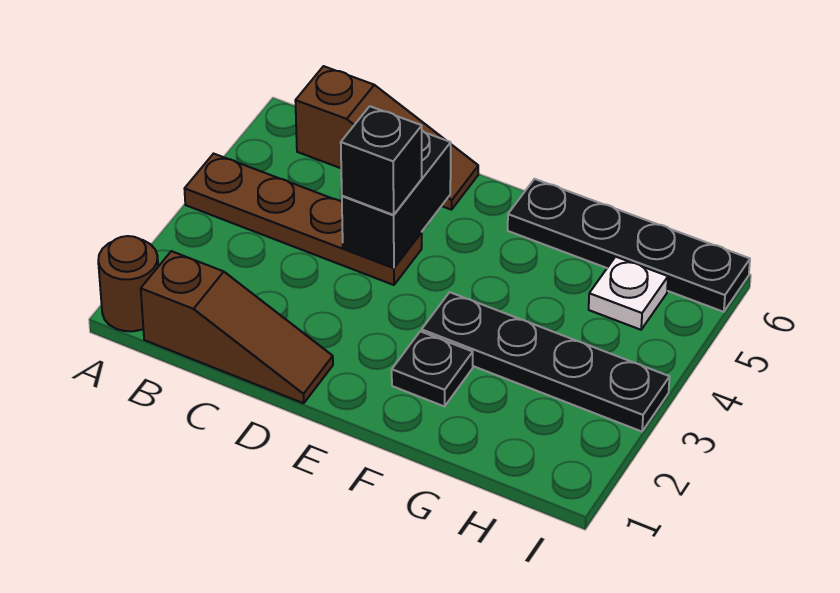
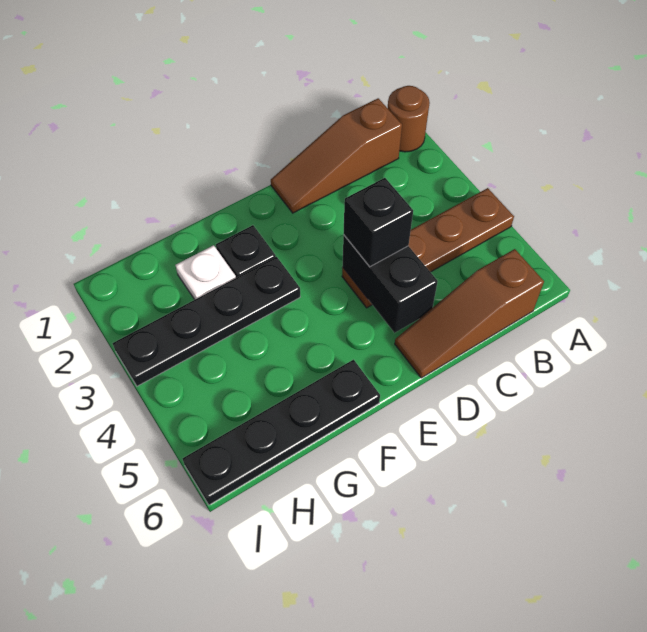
white 1x1 plate [589,257,668,330] -> white 1x1 plate moved to [176,245,236,300]

